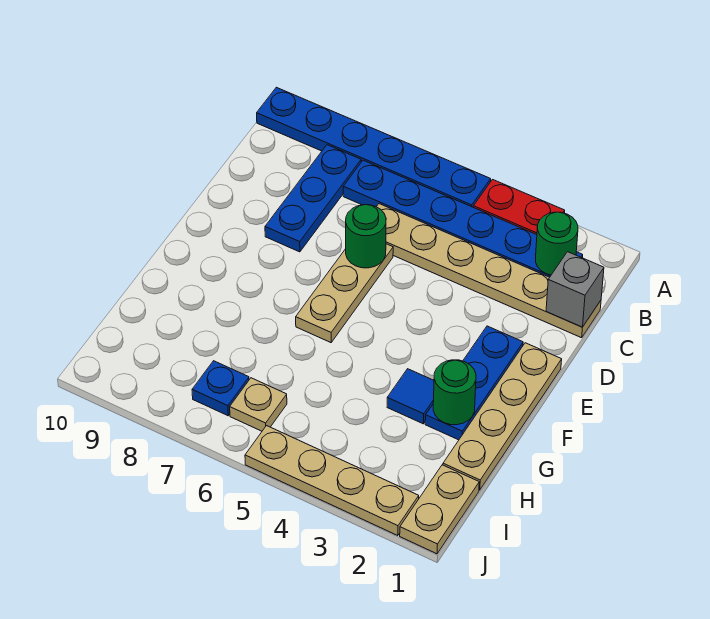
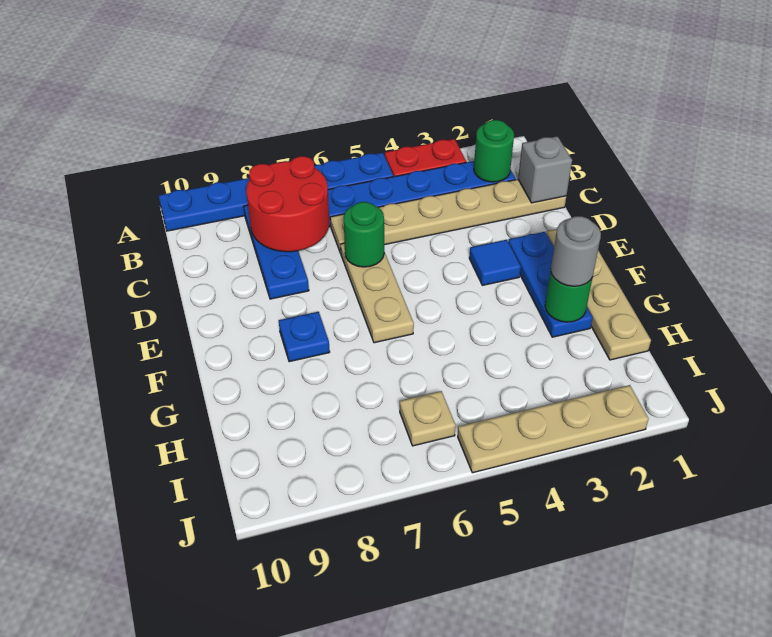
none -> red 2x2 round brick [246,156,329,252]
none -> grey 1x1 round brick [551,216,601,286]
blue 1x1 tile [387,369,434,424] -> blue 1x1 tile moved to [469,240,521,285]
tan 1x2 plate [400,465,479,554] -> none
blue 1x1 plate [192,361,249,416] -> blue 1x1 plate moved to [279,312,330,362]

